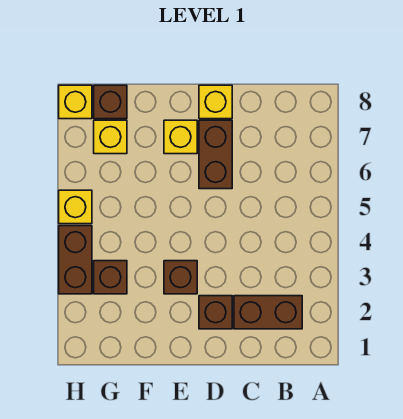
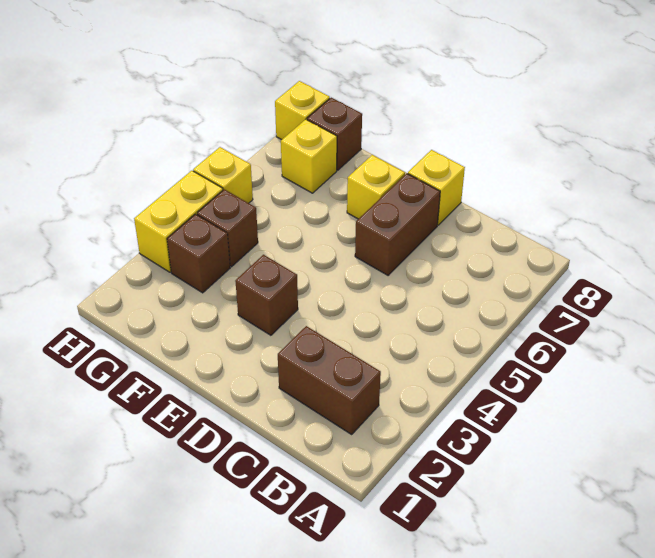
brown 1x1 brick [199,296,232,329] -> brown 1x1 brick moved to [197,189,258,267]
brown 1x2 brick [59,226,92,294] -> yellow 1x2 brick [134,171,223,272]

